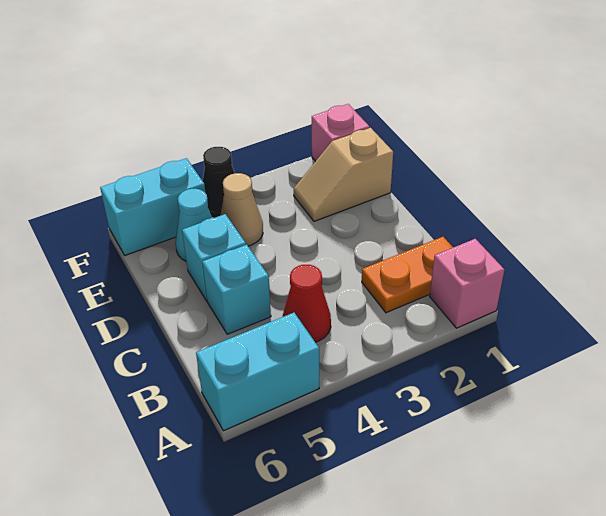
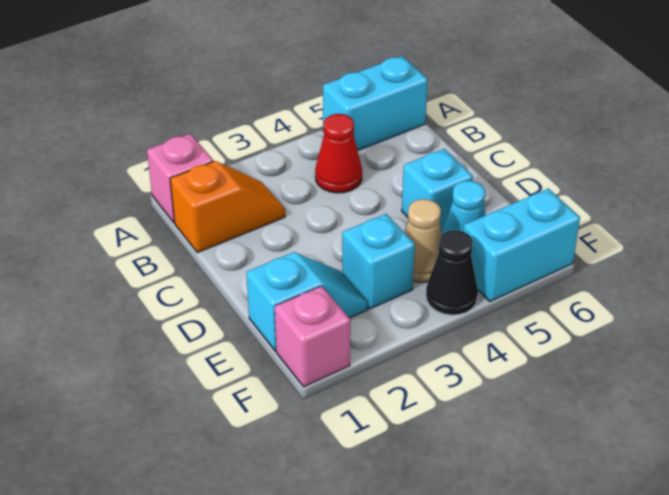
orange 1x2 plate [362,237,453,313] -> orange 1x2 slope [170,161,285,253]
cyan 1x1 brick [202,245,271,334] -> cyan 1x1 brick moved to [342,214,415,309]
tan 1x2 slope [294,128,393,221] -> cyan 1x2 slope [247,252,367,351]

